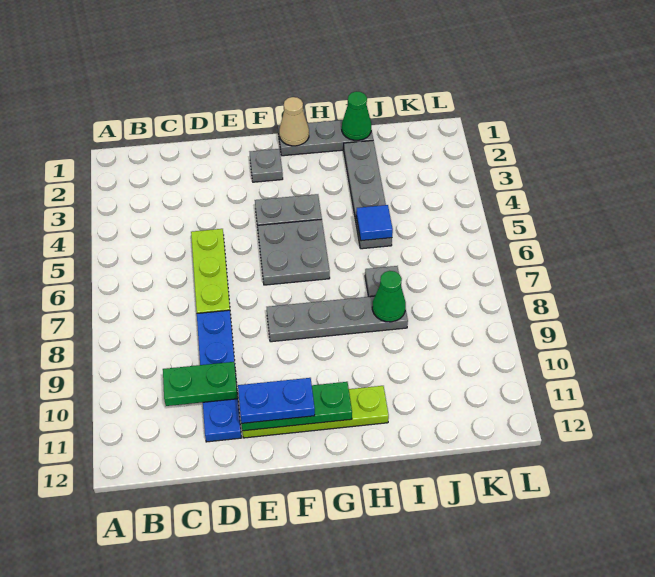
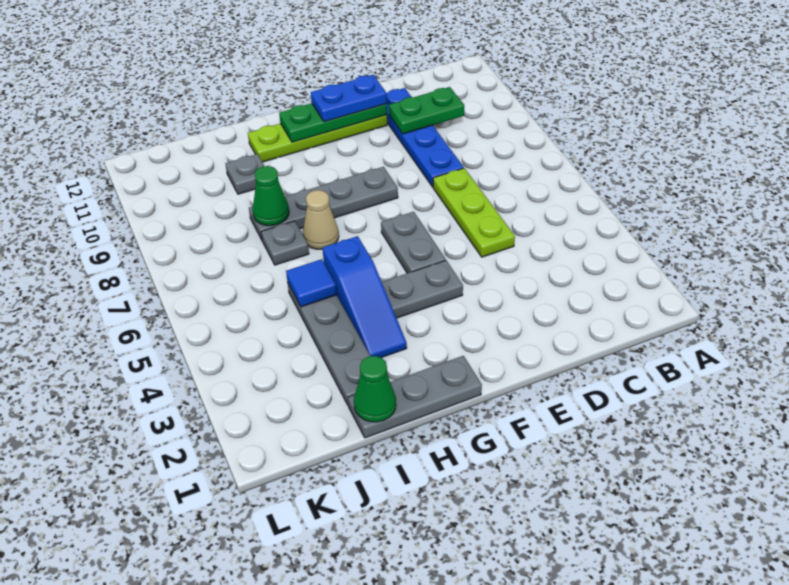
grey 1x1 plate [250,149,283,182] -> grey 1x1 plate moved to [225,154,264,194]
grey 2x2 plate [258,219,330,285] -> grey 1x2 plate [381,212,446,273]
tan 1x1 cone [279,97,309,146] -> tan 1x1 cone moved to [303,190,339,249]
none -> blue 1x3 slope [323,236,407,358]

